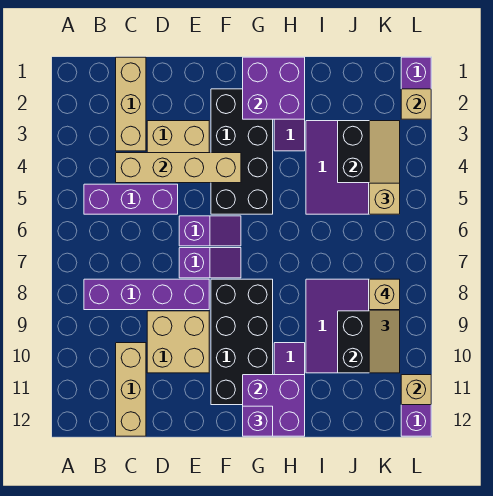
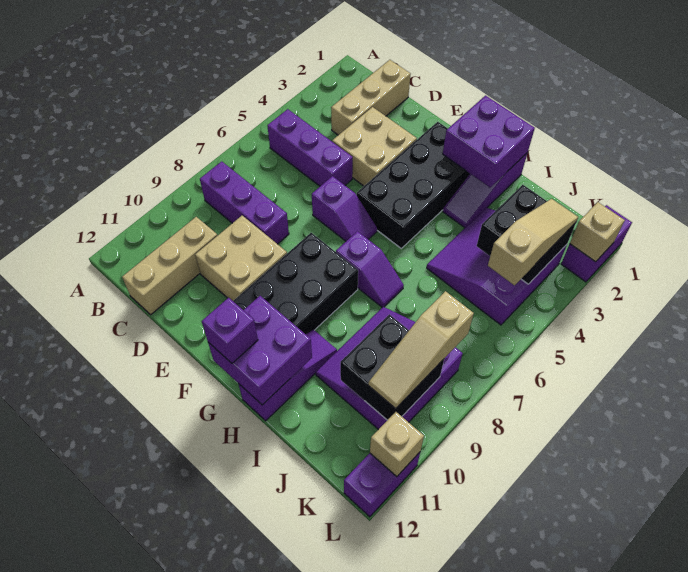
purple 1x4 brick [84,279,209,310] -> purple 1x3 brick [200,161,289,244]
tan 1x4 brick [116,153,241,183] -> none
purple 1x2 slope [179,248,241,278] -> purple 1x2 slope moved to [336,231,404,307]
tan 1x1 brick [369,279,400,310] -> none

